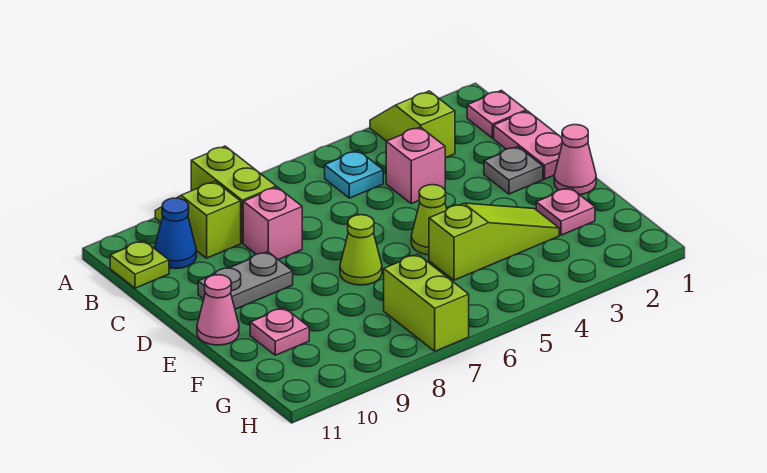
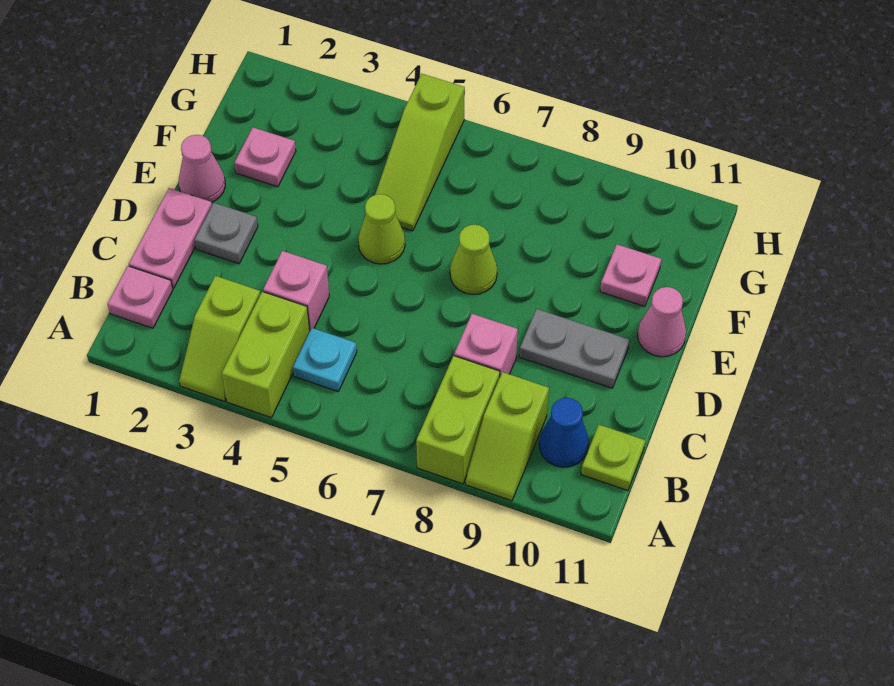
lime 1x3 slope [429,203,559,280] -> lime 1x3 slope turned to [375,74,465,231]
lime 1x2 brick [384,254,469,351] -> lime 1x2 brick moved to [222,292,310,418]

